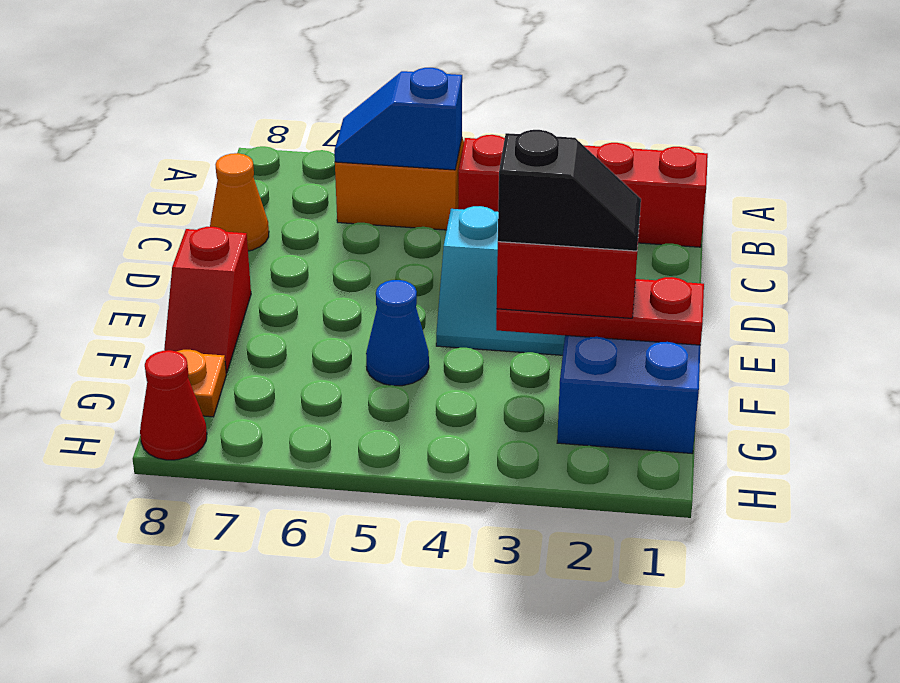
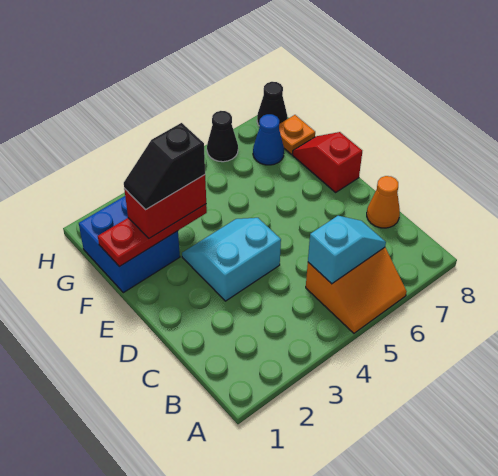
red 1x4 brick [458,135,708,247] -> none
blue 1x2 slope [334,68,462,170] -> cyan 1x2 slope [308,216,386,284]
blue 1x1 cone [366,280,429,386] -> blue 1x1 cone moved to [253,114,284,165]
none -> black 1x1 cone [207,111,238,162]
red 1x1 cone [140,350,207,460] -> black 1x1 cone [257,82,287,125]

